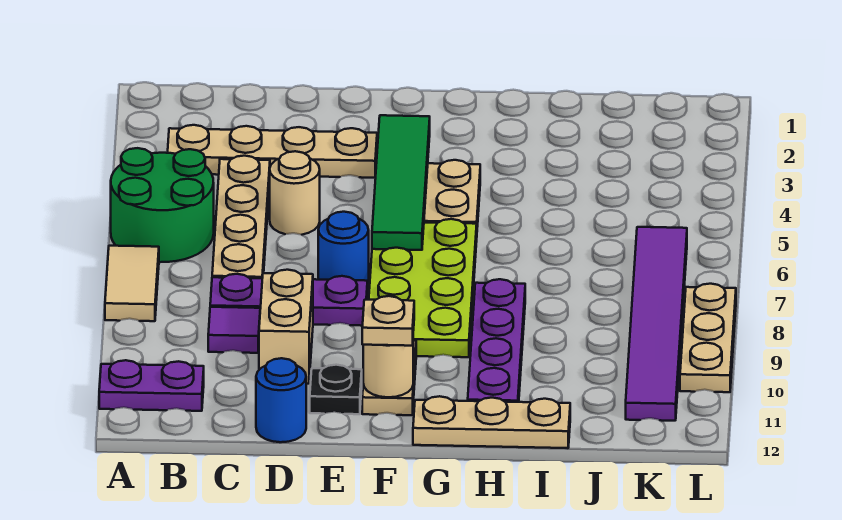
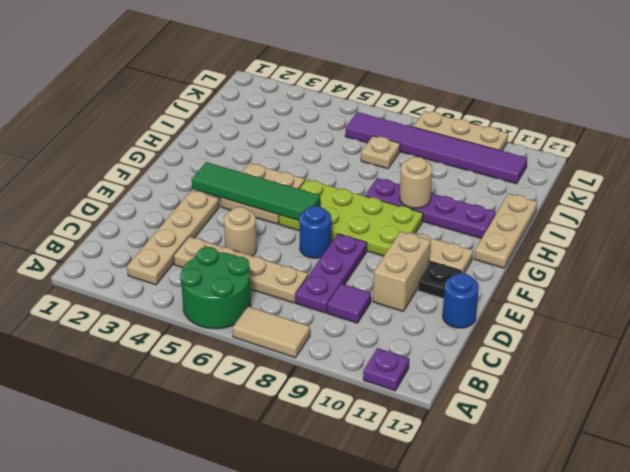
purple 1x2 plate [99,360,204,411] -> purple 1x1 plate [363,348,409,391]
tan 1x2 brick [259,270,313,384] -> tan 1x2 brick turned to [373,231,431,311]
tan 1x1 round brick [363,345,413,397] -> tan 1x1 round brick moved to [400,157,432,208]
tan 1x1 plate [362,296,414,346] -> tan 1x1 plate moved to [361,136,400,169]

